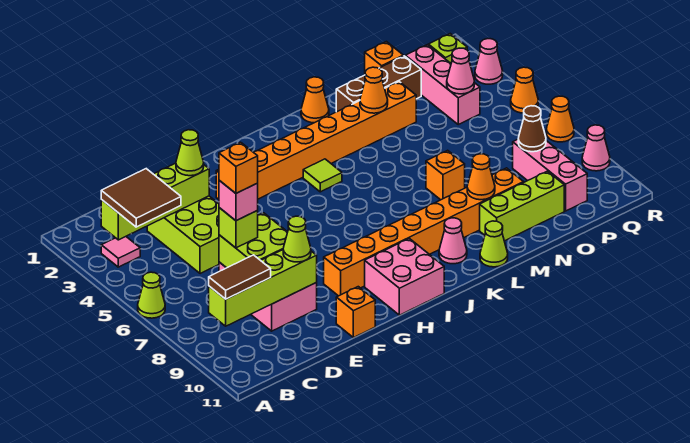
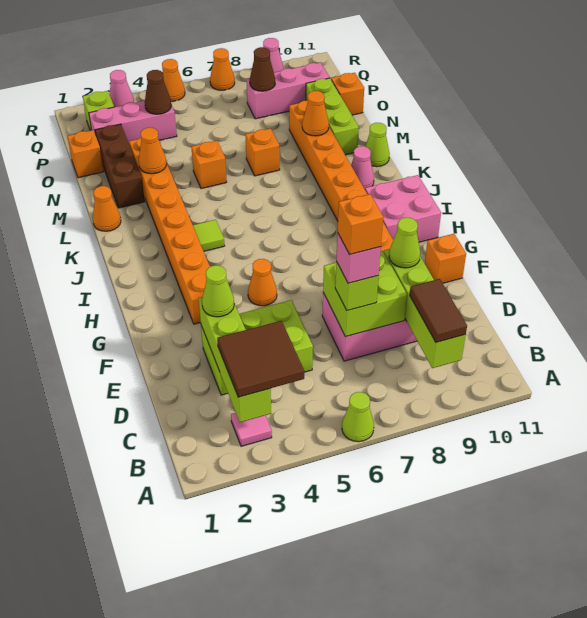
none -> orange 1x1 cone [248,259,277,306]
none -> orange 1x1 brick [191,141,227,189]
none -> orange 1x1 brick [331,73,364,115]
pink 1x1 cone [447,48,474,94] -> brown 1x1 cone [145,70,171,114]

